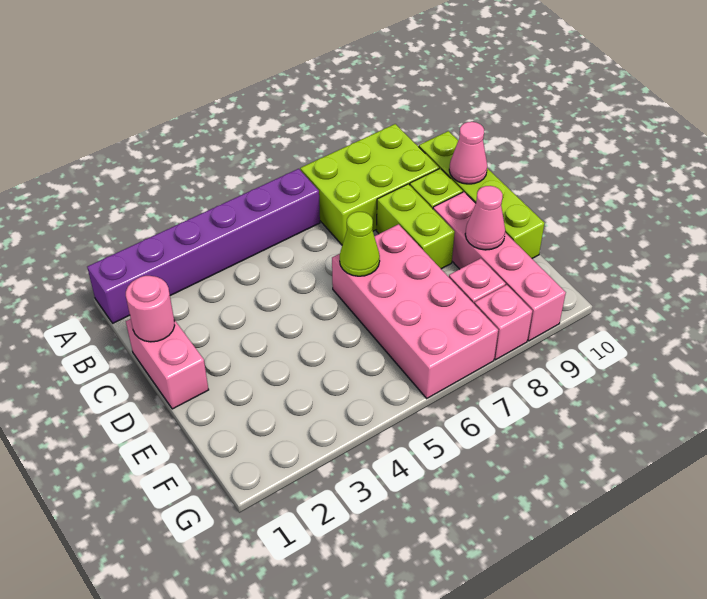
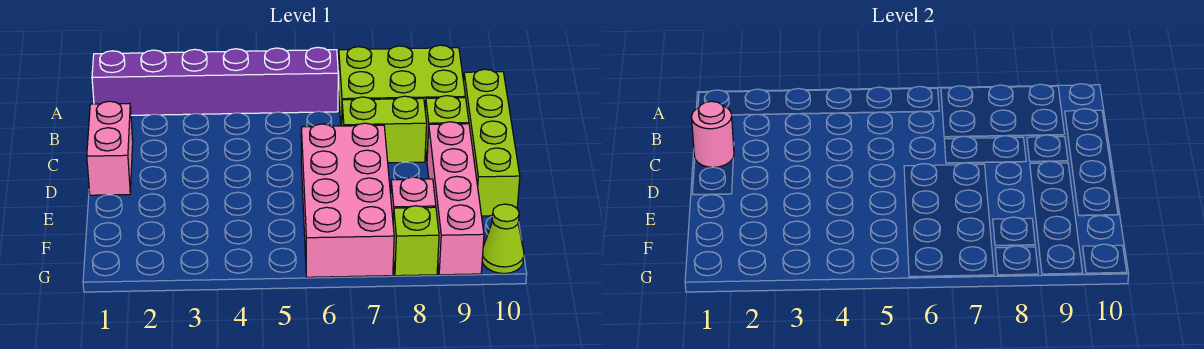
lime 1x2 brick [376,184,455,269] -> lime 1x2 brick turned to [342,96,427,163]
pink 1x1 cone [449,122,487,184] -> none
lime 1x1 cone [340,212,380,276] -> lime 1x1 cone moved to [482,204,524,274]
pink 1x1 cone [465,186,505,250] -> none
pink 1x1 brick [474,285,532,360] -> lime 1x1 brick [393,206,439,276]

